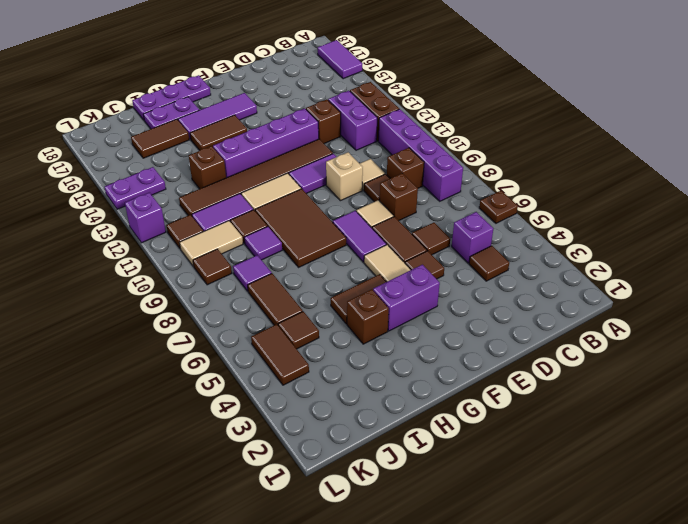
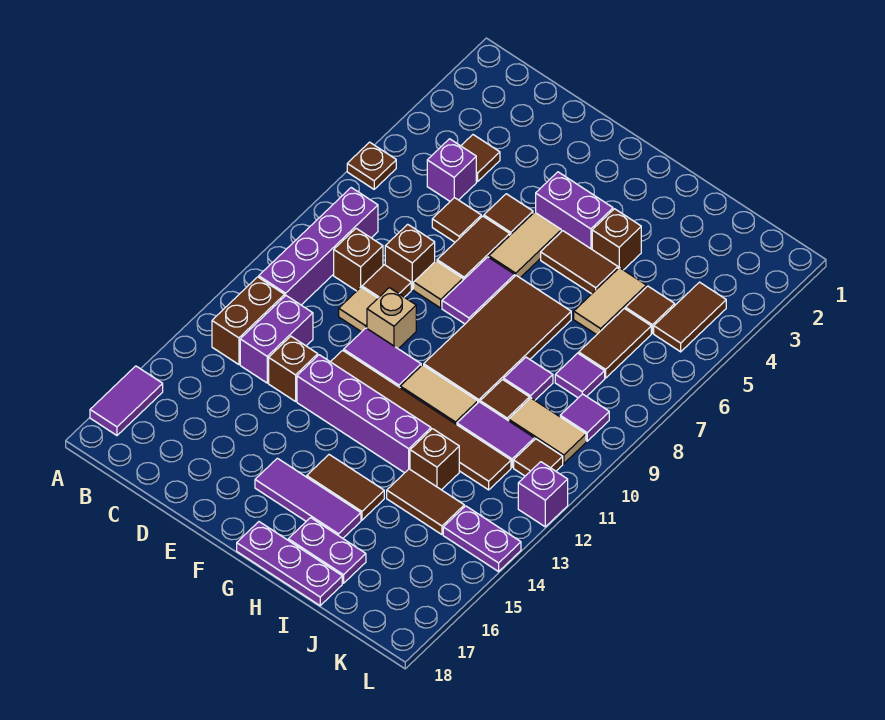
brown 2x3 tile [255,189,346,267] -> brown 2x4 tile [424,276,571,402]
none -> tan 1x2 tile [574,268,646,335]
brown 1x2 tile [131,119,189,158] -> brown 1x2 tile moved to [387,469,464,535]
brown 1x1 tile [193,249,232,285] -> purple 1x1 tile [560,394,609,441]

